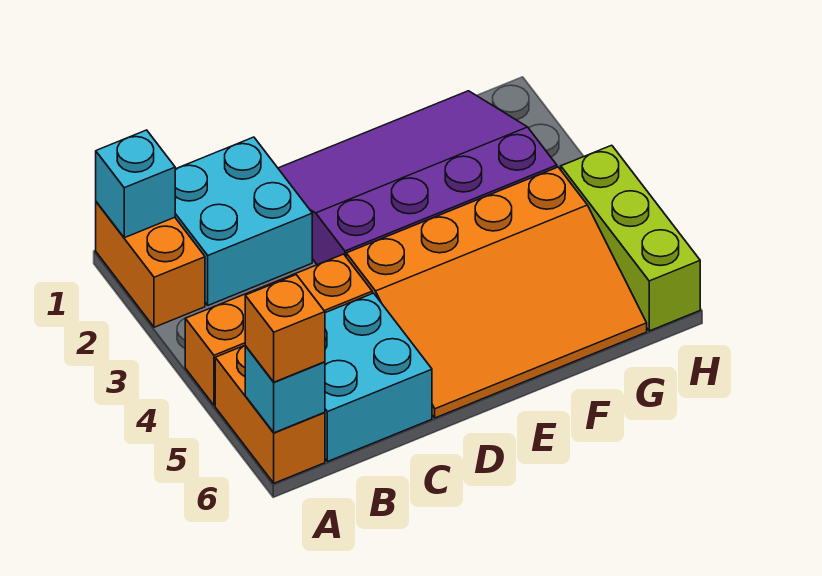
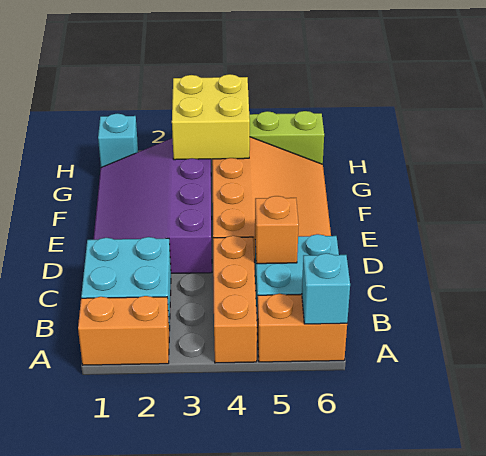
cyan 1x1 brick [96,130,175,238] -> cyan 1x1 brick moved to [98,114,138,167]
orange 1x1 brick [245,275,325,382] -> orange 1x1 brick moved to [255,196,299,264]
none -> yellow 2x2 brick [172,74,250,160]

